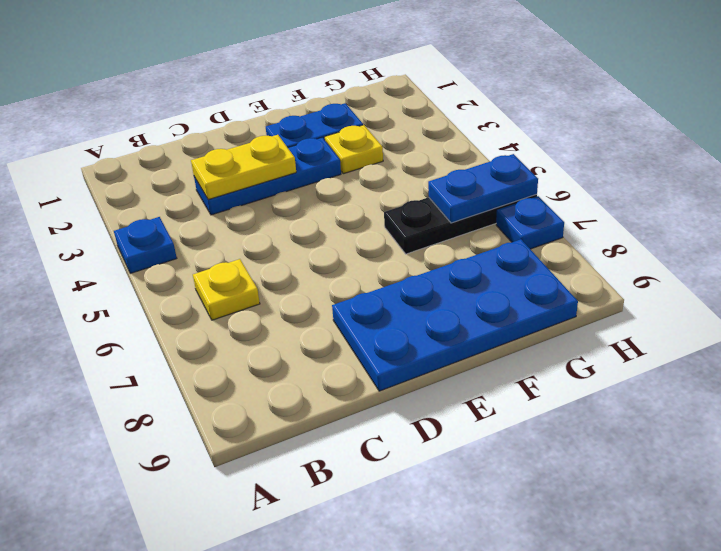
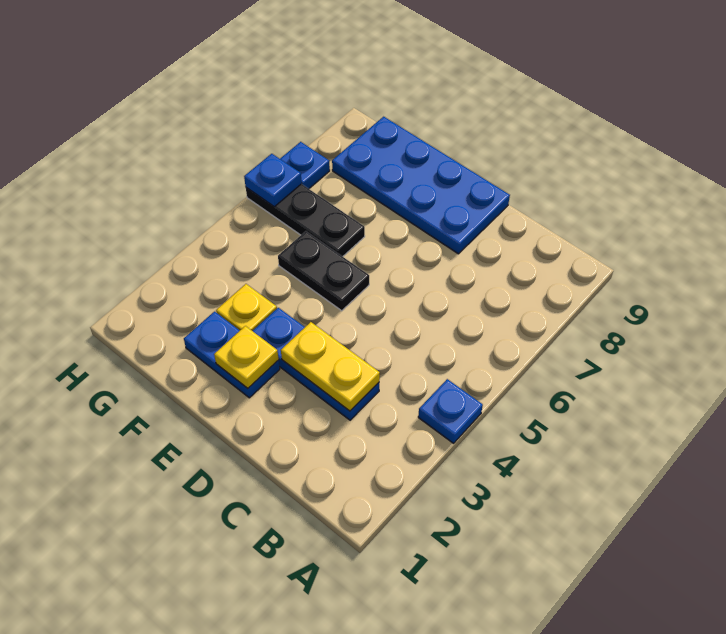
yellow 1x1 plate [193,259,260,320] -> yellow 1x1 plate moved to [214,326,279,388]
none -> black 1x2 plate [278,231,369,311]
blue 1x2 plate [428,154,538,223] -> blue 1x1 plate [244,154,302,207]

